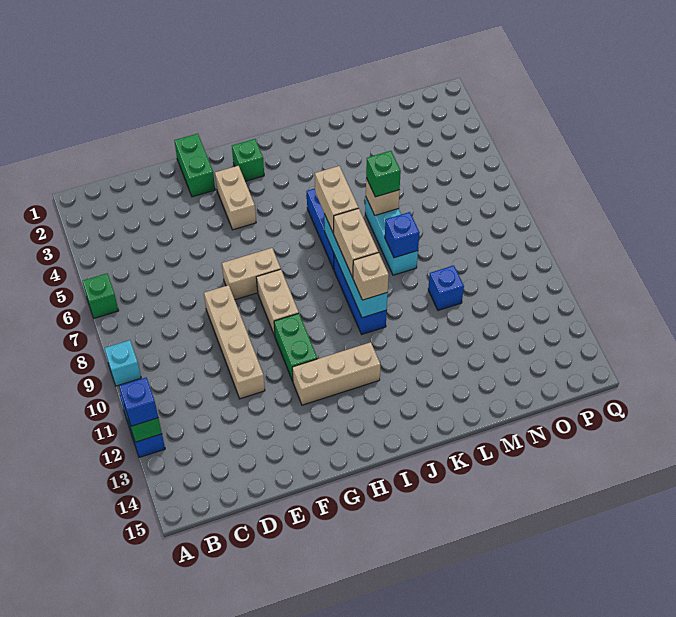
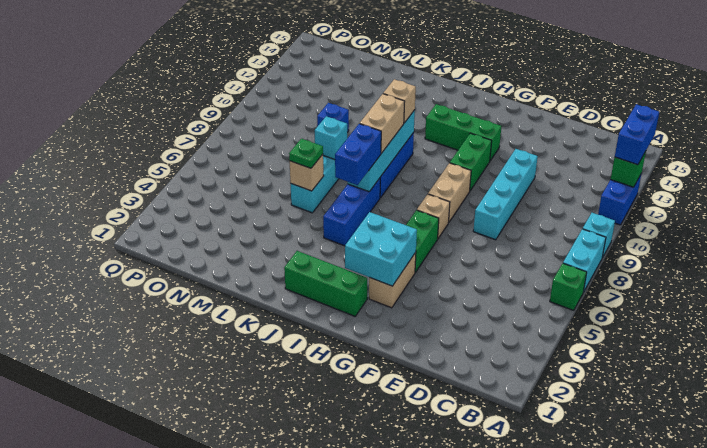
none -> cyan 1x2 brick [563,229,606,292]
blue 1x1 brick [119,377,158,426] -> blue 1x2 brick [615,104,659,165]
tan 1x4 brick [204,285,265,399] -> cyan 1x4 brick [473,149,538,240]
green 1x2 brick [174,134,215,197] -> green 1x2 brick moved to [406,210,439,272]
tan 1x2 brick [222,248,281,300] -> tan 1x1 brick [417,194,450,238]
none -> cyan 2x2 brick [345,212,417,286]
tan 1x3 brick [292,342,380,405] -> green 1x3 brick [425,104,501,161]
green 1x1 brick [232,139,264,181] -> green 1x3 brick [284,251,367,316]
tan 1x2 brick [315,166,358,233] -> blue 1x2 brick [335,124,381,185]
green 1x1 brick [366,151,401,197] -> green 1x1 plate [289,139,323,168]
blue 1x1 brick [385,212,420,258] -> cyan 1x1 brick [315,116,347,160]

